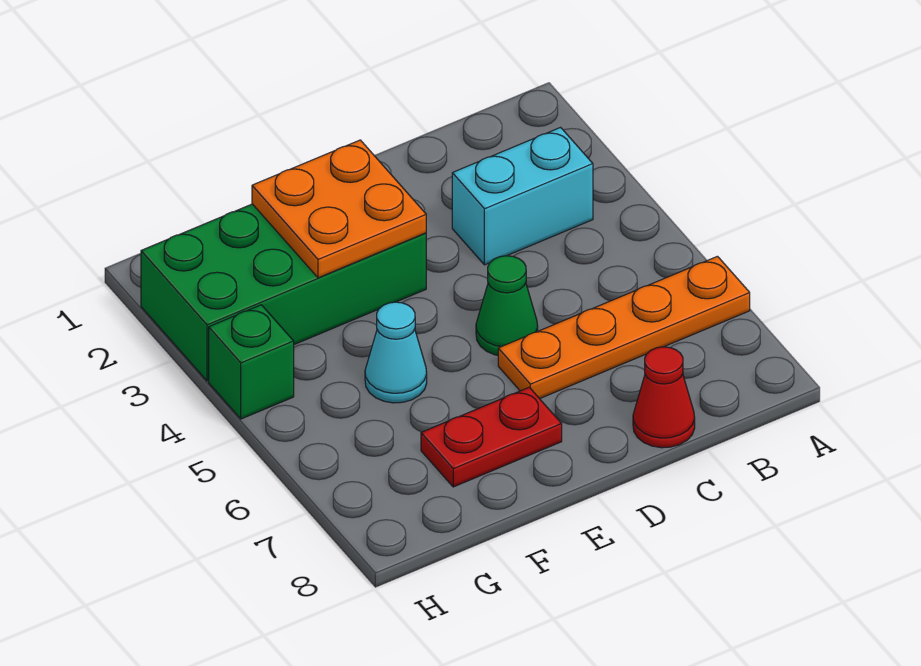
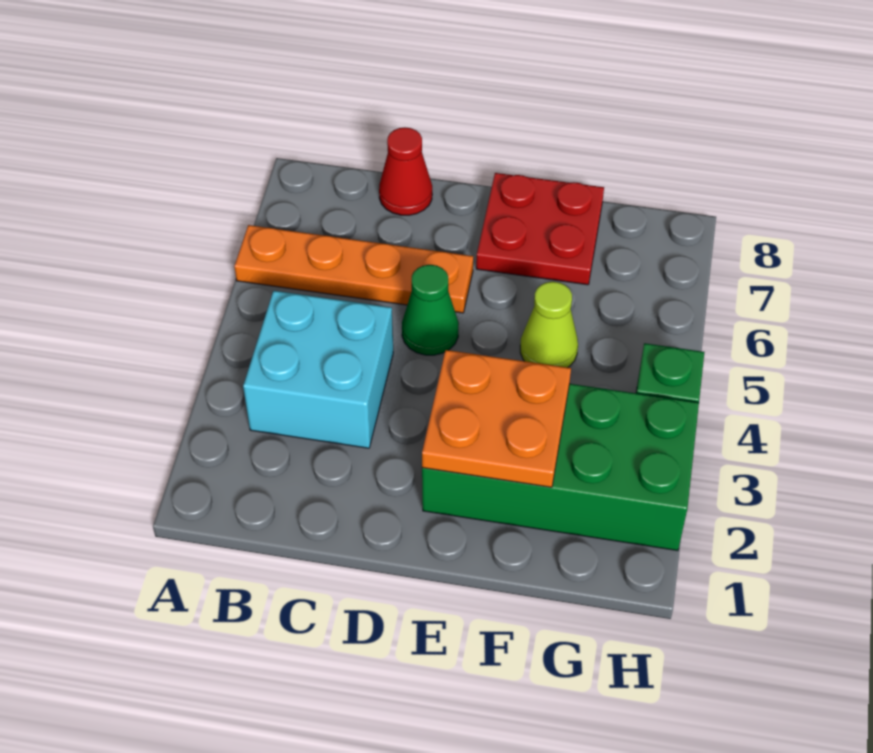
cyan 1x2 brick [452,127,593,265] -> cyan 2x2 brick [243,291,393,448]
red 1x2 plate [421,387,562,487] -> red 2x2 plate [476,173,604,285]
cyan 1x1 cone [365,302,427,403] -> lime 1x1 cone [520,282,578,367]

